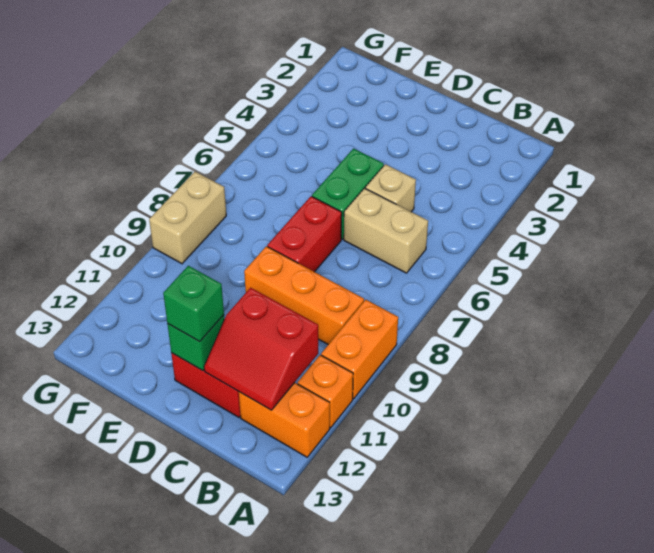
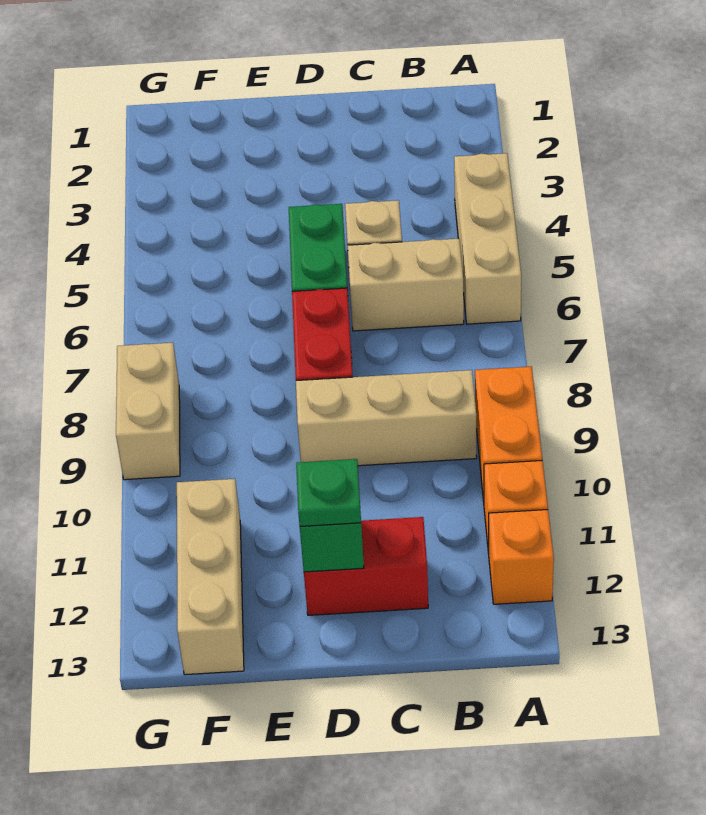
none -> tan 1x3 brick [454,153,521,324]
orange 1x2 brick [239,383,330,457] -> orange 1x1 brick [489,510,554,604]
orange 1x3 brick [244,246,364,345] -> tan 1x3 brick [296,370,477,466]
red 2x2 slope [204,288,318,410] -> none
green 1x1 brick [163,266,224,342] -> green 1x1 plate [296,459,361,526]
none -> tan 1x3 brick [177,479,244,675]

